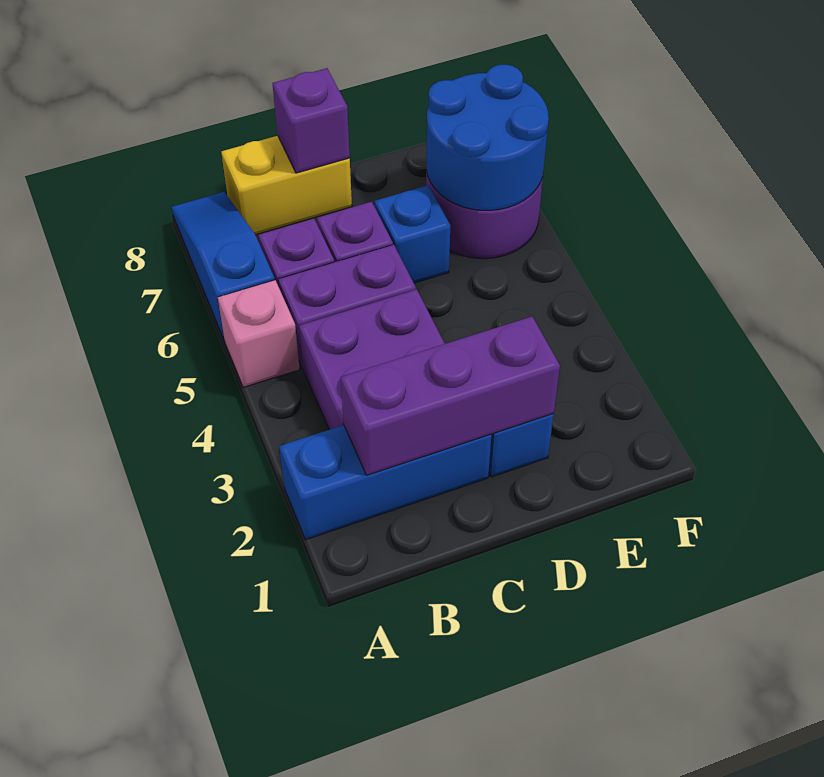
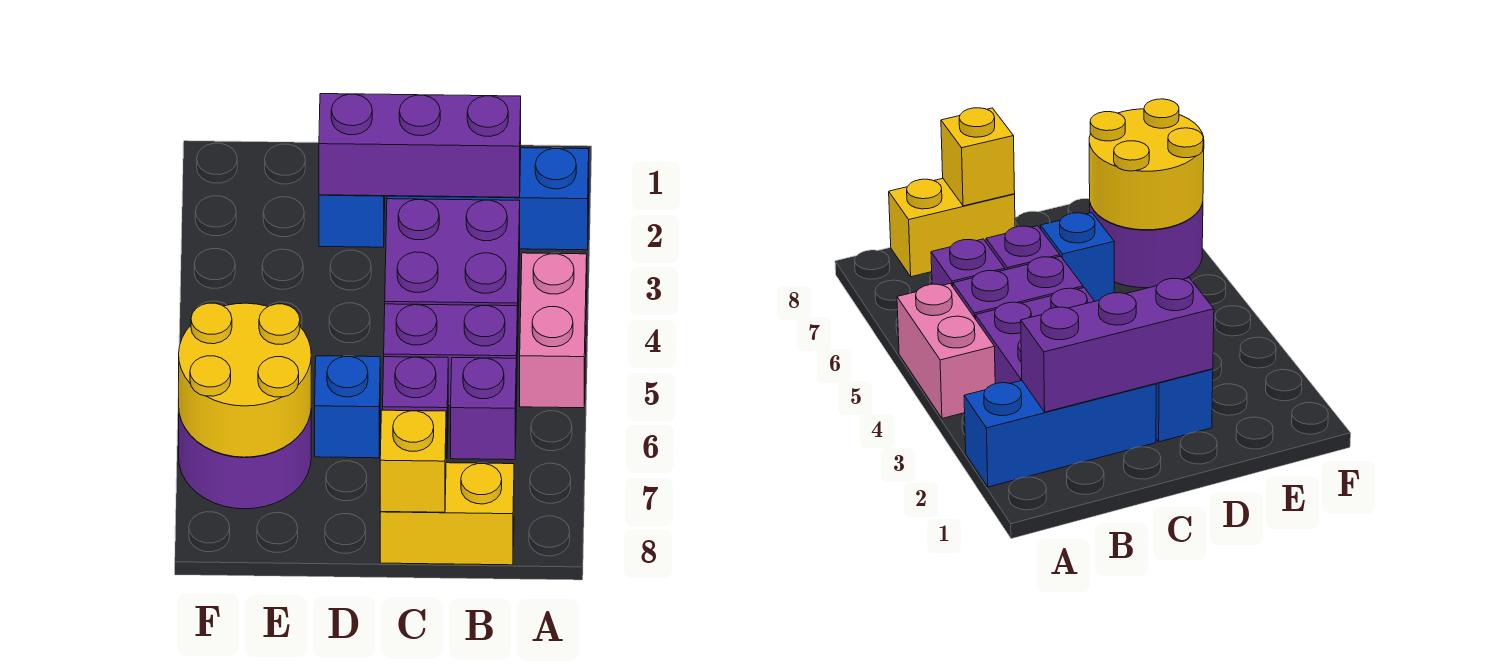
pink 1x1 brick [218,280,300,387] -> pink 1x2 brick [520,253,587,408]
blue 1x3 slope [171,192,275,341] -> none
purple 1x1 brick [272,68,350,173] -> yellow 1x1 brick [380,410,446,512]
blue 2x2 round brick [426,65,549,210] -> yellow 2x2 round brick [179,303,311,457]

